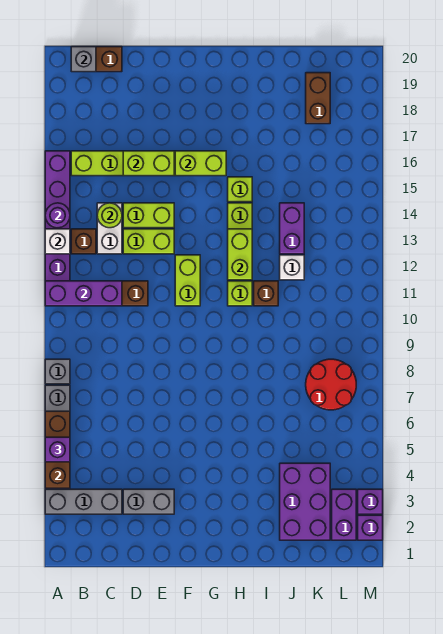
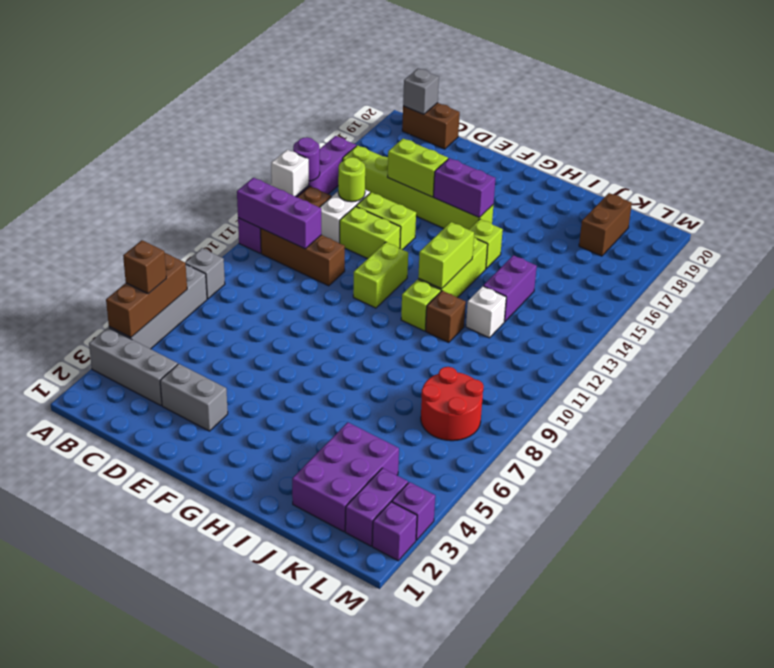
purple 1x1 brick [45,437,70,462] -> brown 1x1 brick [123,240,166,294]
lime 1x2 brick [175,151,226,176] -> purple 1x2 brick [433,158,496,218]

